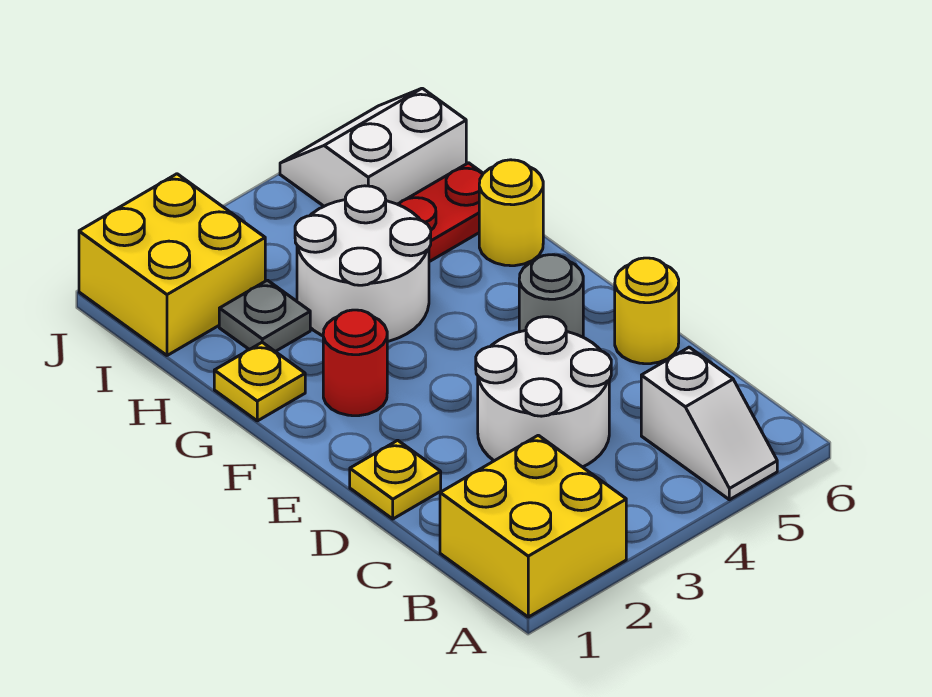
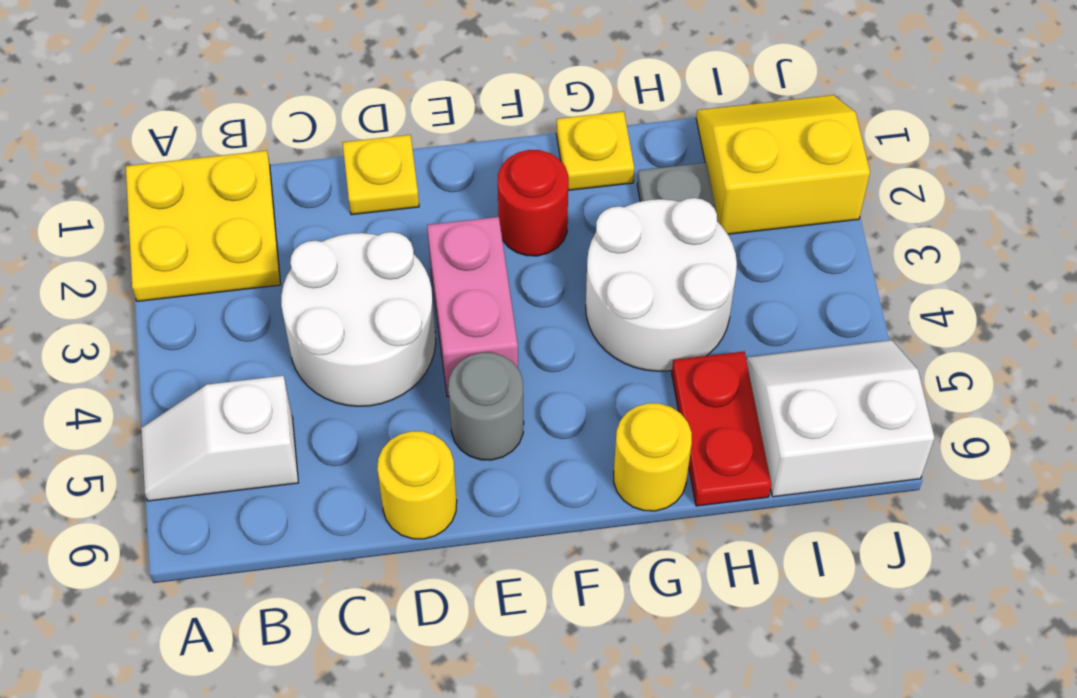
yellow 2x2 brick [440,435,626,617] -> yellow 2x2 plate [126,151,281,301]
none -> pink 1x2 brick [427,217,518,397]
yellow 2x2 brick [79,174,265,355] -> yellow 2x2 slope [696,95,870,234]
white 2x2 slope [280,88,466,206] -> white 2x2 slope turned to [747,340,935,497]

